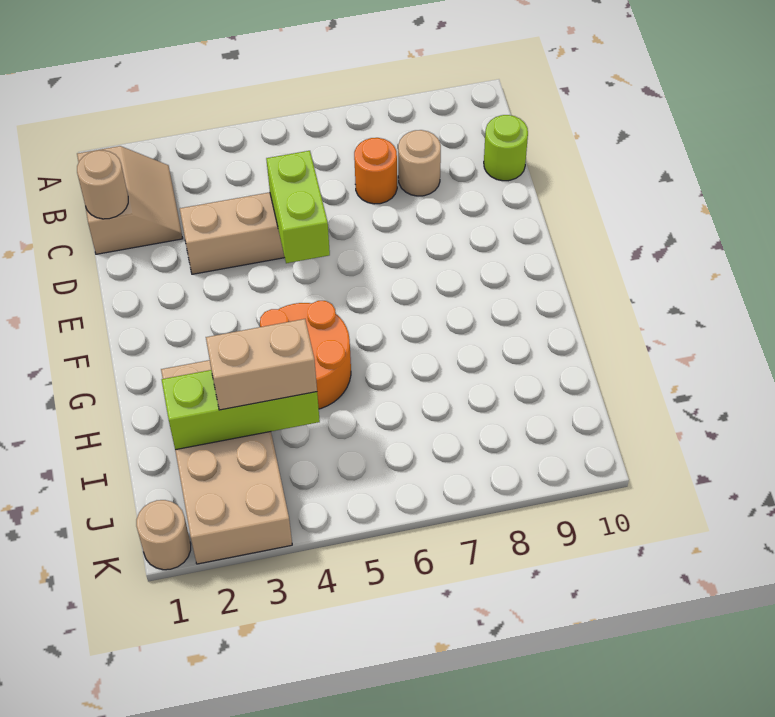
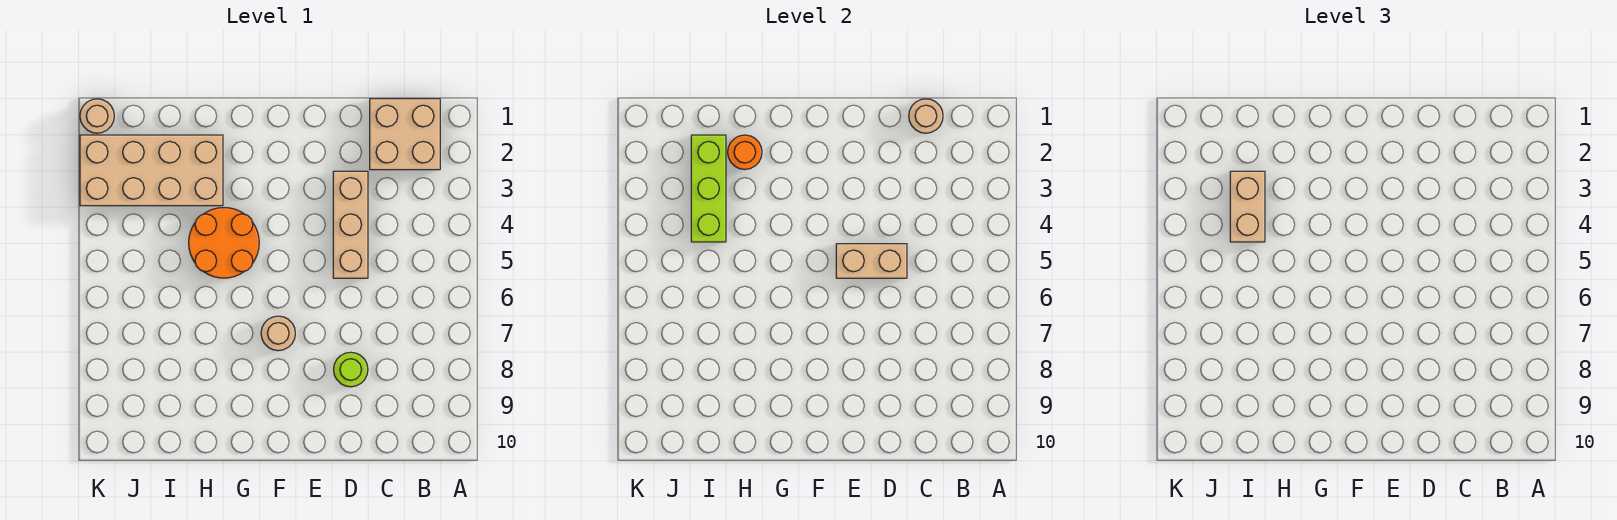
tan 2x2 slope [77,146,183,254] -> tan 2x2 brick [370,99,440,170]
orange 1x1 round brick [354,138,397,204] -> orange 1x1 round brick moved to [728,135,762,169]
tan 1x1 round brick [398,130,441,196] -> tan 1x1 round brick moved to [261,316,295,351]
lime 1x1 round brick [484,115,528,181] -> lime 1x1 round brick moved to [334,352,368,387]
lime 1x2 brick [266,151,330,263] -> tan 1x2 brick [836,244,907,278]

